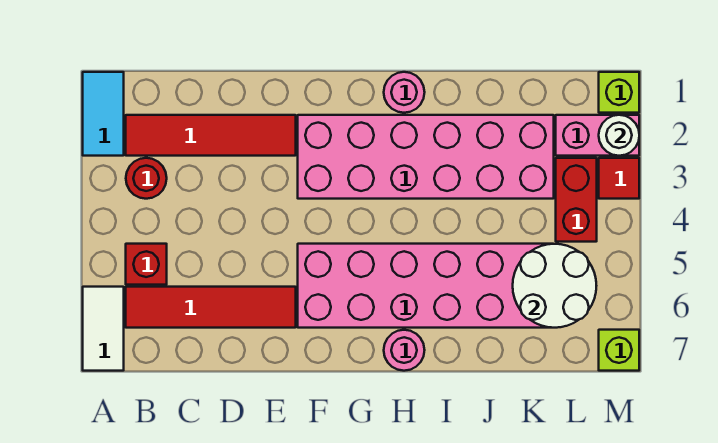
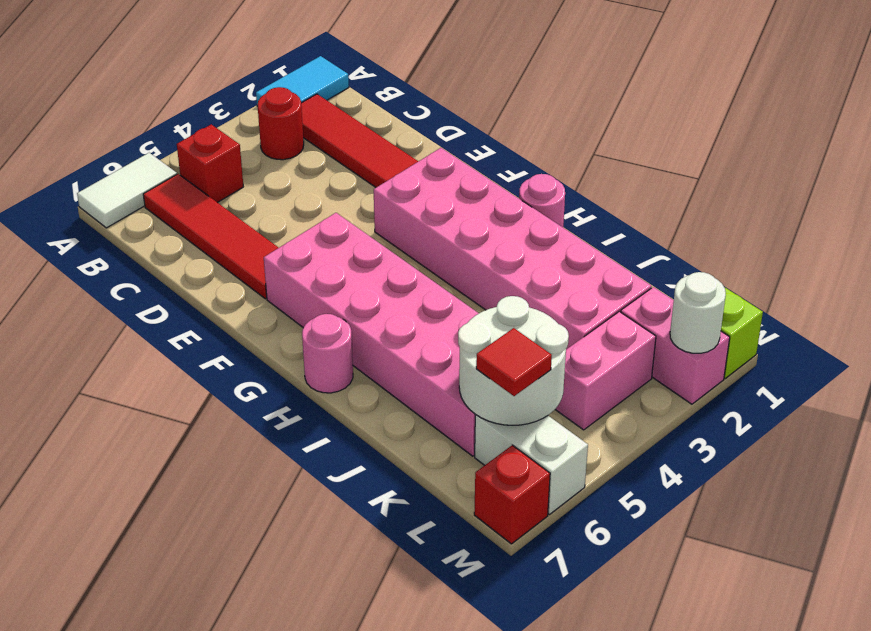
red 1x2 brick [556,158,597,242] -> pink 1x2 brick [555,312,656,430]
none -> white 1x2 brick [475,415,588,514]
red 1x1 tile [599,158,639,199] -> red 1x1 tile moved to [476,328,552,396]
lime 1x1 brick [599,330,639,371] -> red 1x1 brick [474,445,550,544]

